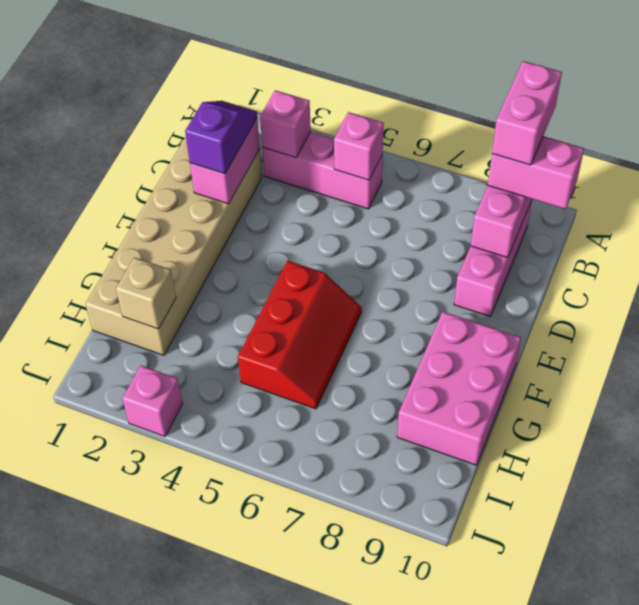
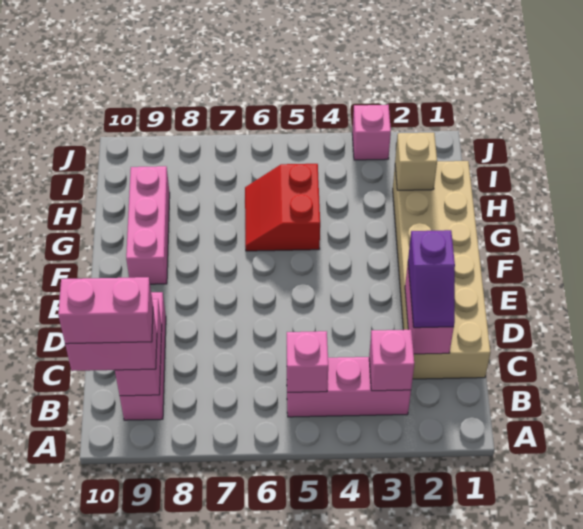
pink 1x2 brick [492,61,562,165] -> pink 1x2 brick turned to [58,277,153,344]
red 2x3 slope [238,261,362,409] -> red 2x2 slope [245,164,320,251]
pink 2x3 brick [397,312,521,465] -> pink 1x3 brick [126,166,170,284]

